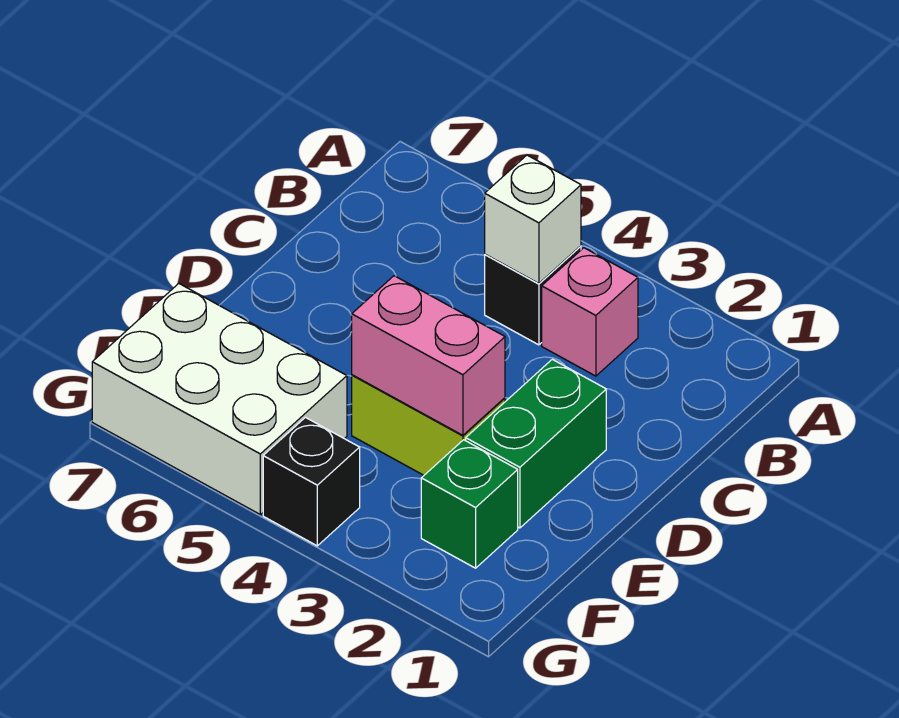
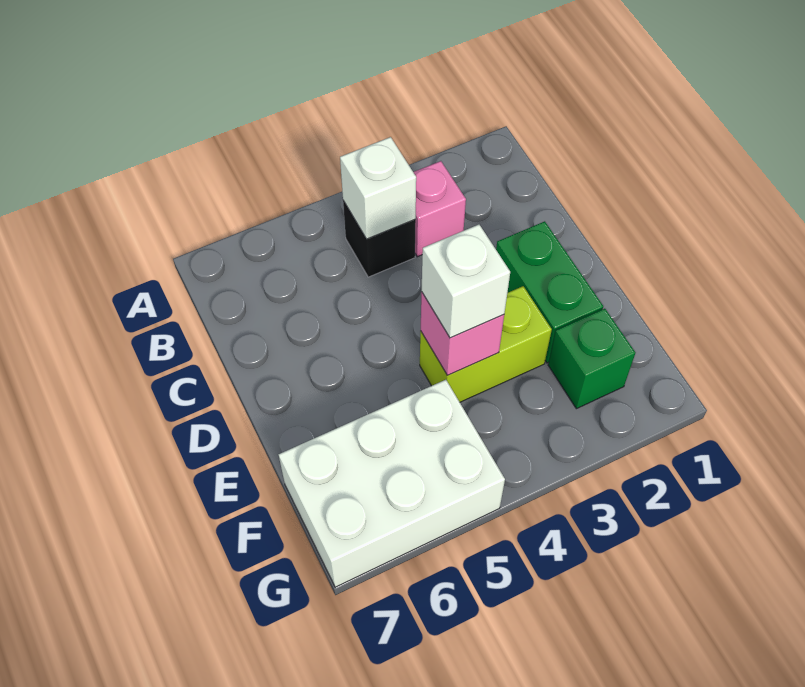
pink 1x2 brick [352,276,505,435] -> pink 1x1 brick [421,292,504,375]
none -> white 1x1 brick [422,224,510,338]
black 1x1 brick [263,417,360,546] -> none

